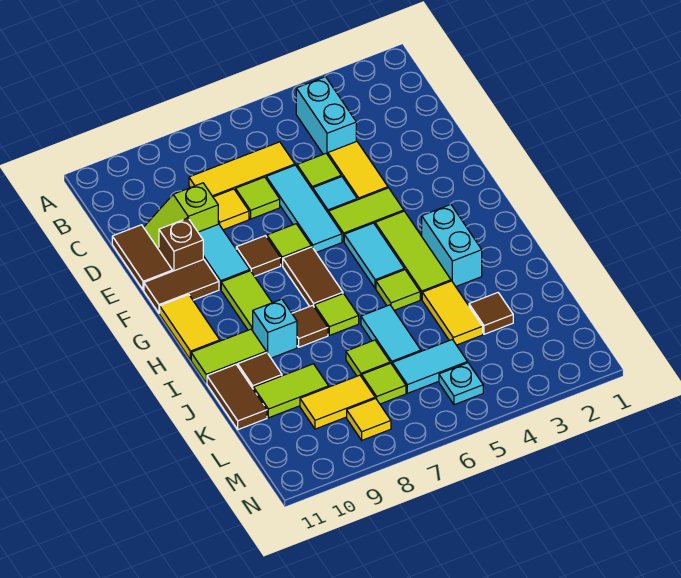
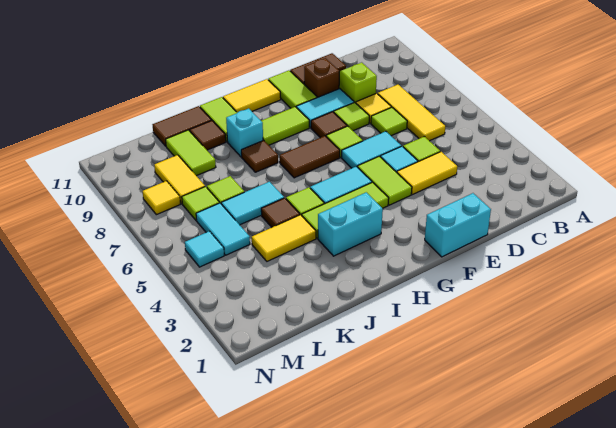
cyan 1x2 brick [296,77,356,155] -> cyan 1x2 brick moved to [425,193,491,257]
cyan 1x3 tile [266,165,342,252] -> cyan 1x2 tile [341,131,401,168]
brown 1x2 tile [144,259,219,313] -> lime 1x2 tile [268,70,317,108]
lime 1x1 tile [314,294,359,335] -> lime 1x1 tile moved to [334,102,369,131]
brown 1x1 tile [469,293,513,334] -> brown 1x1 tile moved to [261,198,300,227]
cyan 1x1 plate [439,363,483,405] -> cyan 1x1 tile [185,231,224,267]

